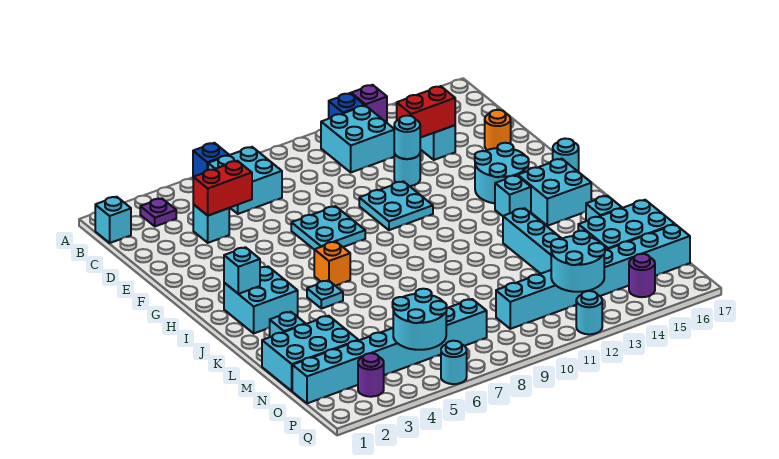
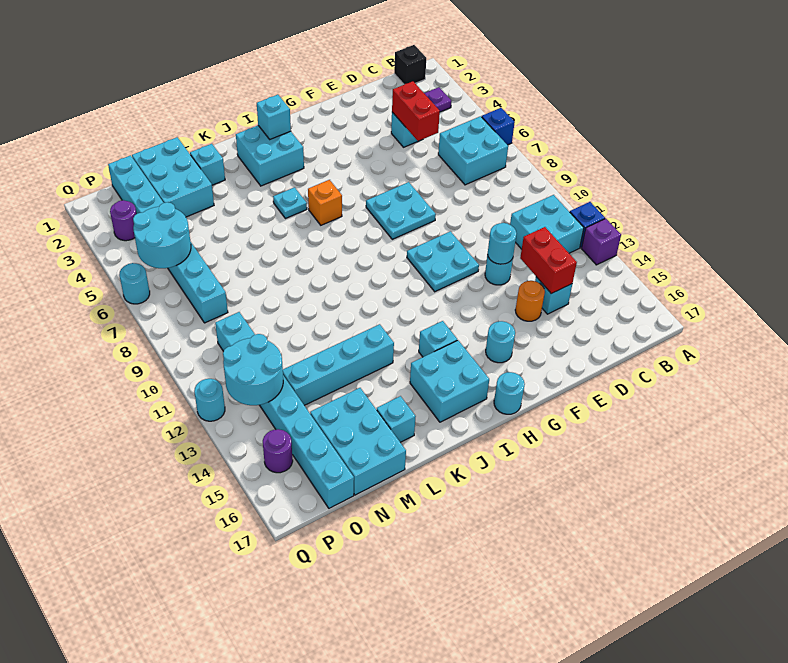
cyan 1x1 brick [95,197,131,243] -> black 1x1 brick [394,45,426,85]
orange 1x1 round brick [485,110,511,150] -> orange 1x1 round brick moved to [515,281,545,321]
cyan 2x2 round brick [475,143,529,203] -> cyan 1x1 round brick [486,321,515,363]

